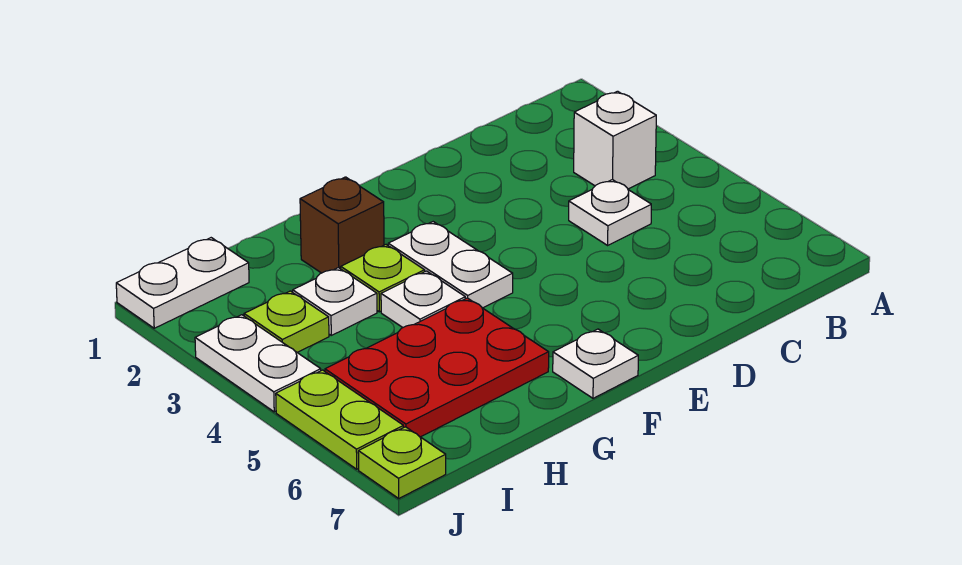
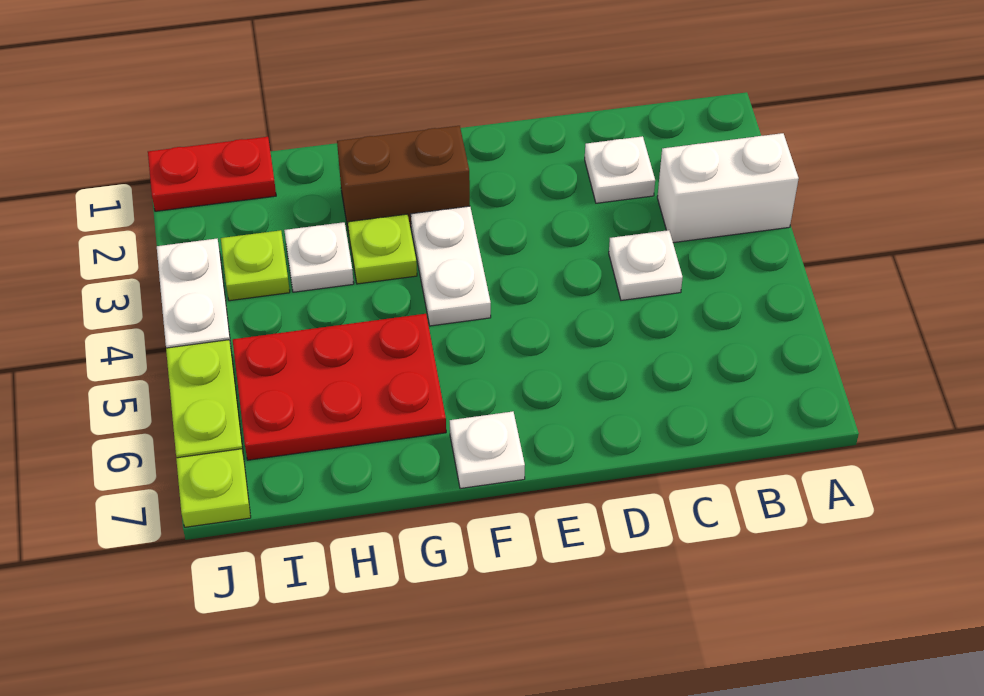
white 1x1 brick [574,91,656,189] -> white 1x2 brick [657,133,799,243]
brown 1x1 brick [300,177,384,273] -> brown 1x2 brick [337,126,470,234]
white 1x1 plate [381,271,465,328] -> white 1x1 plate moved to [585,136,655,203]
white 1x2 plate [116,238,249,328] -> red 1x2 plate [148,137,276,211]

